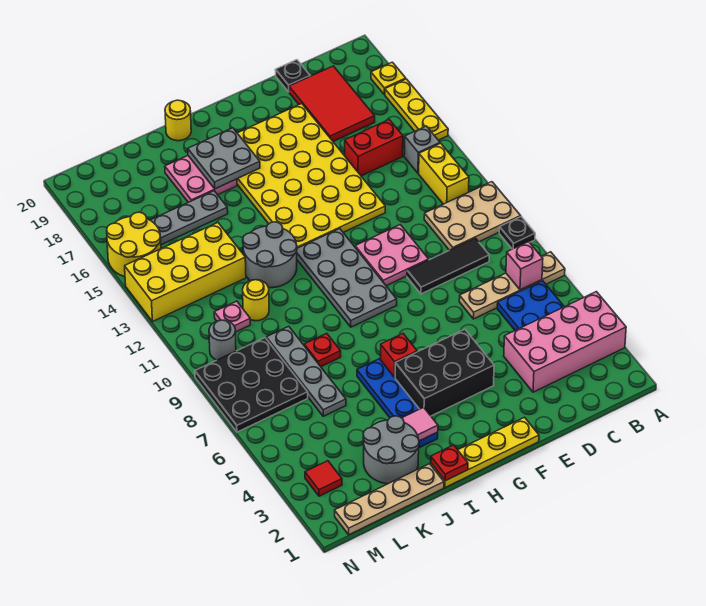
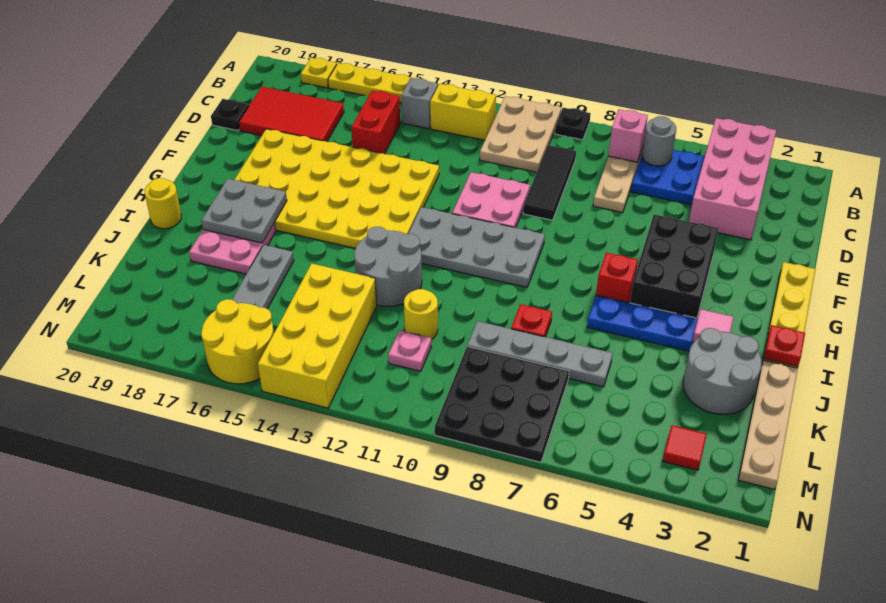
grey 1x1 round brick [209,320,236,360] -> grey 1x1 round brick moved to [642,116,676,166]

